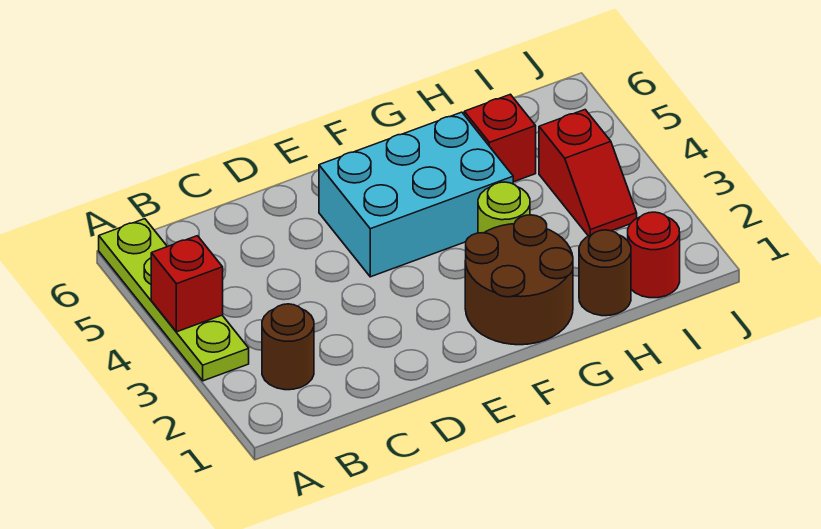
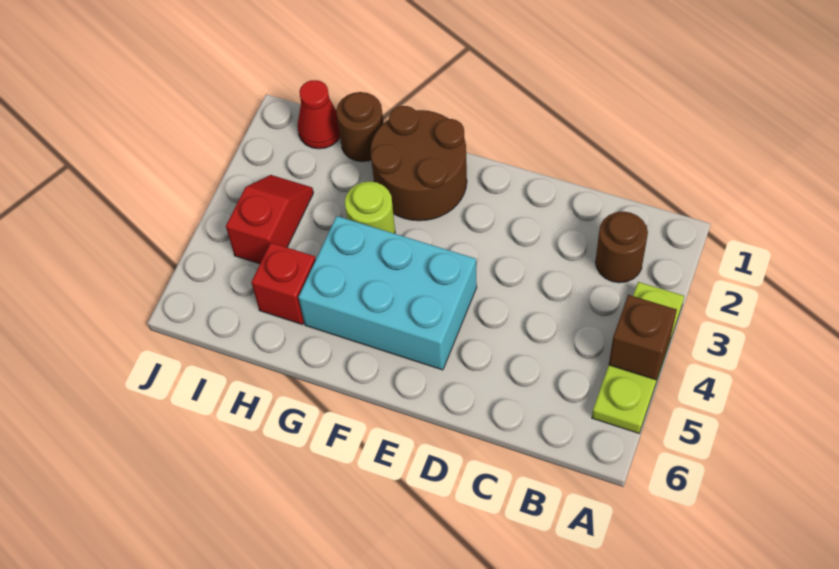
lime 1x4 plate [99,219,249,381] -> lime 1x3 plate [592,282,684,433]
red 1x1 brick [151,236,223,332] -> brown 1x1 brick [609,295,677,380]
red 1x1 round brick [628,212,680,298] -> red 1x1 cone [297,80,340,149]

